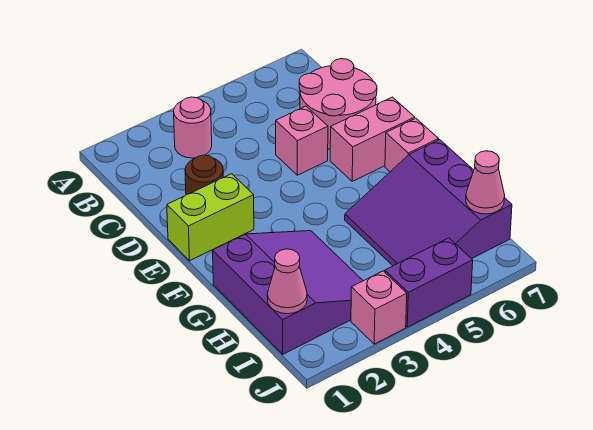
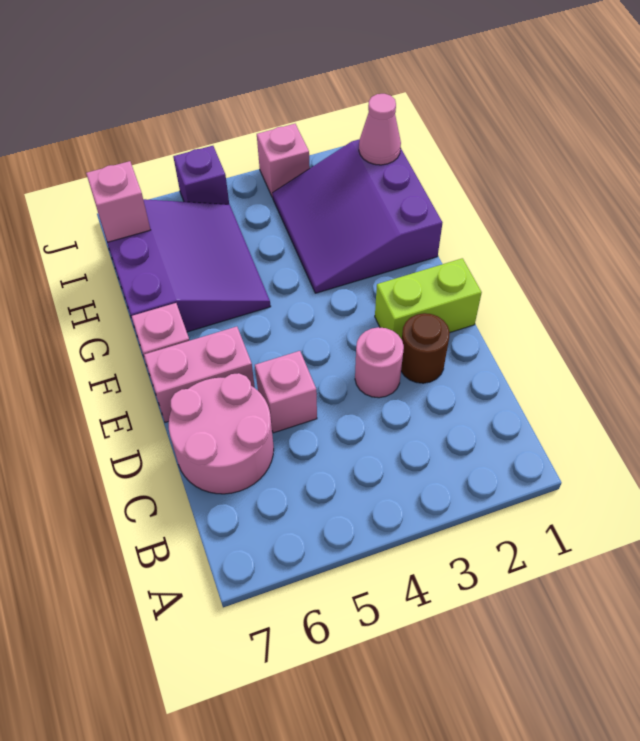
pink 1x1 round brick [174,97,212,158] -> pink 1x1 round brick moved to [355,327,404,398]
pink 1x1 cone [466,151,505,214] -> pink 1x1 brick [86,161,150,242]
purple 1x2 brick [385,238,473,327] -> purple 1x1 brick [173,146,229,205]

